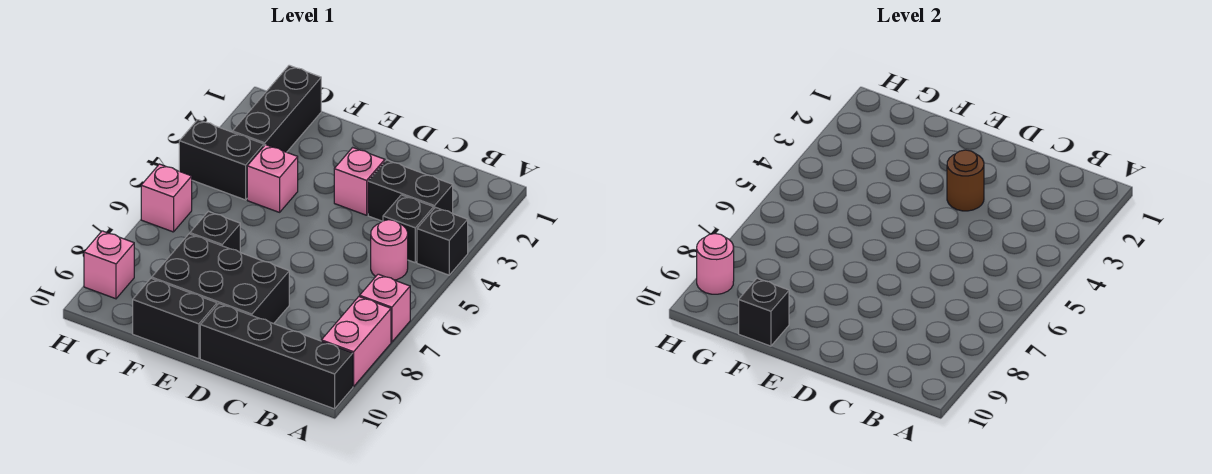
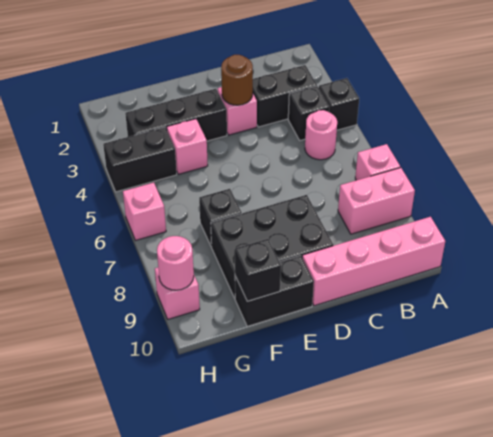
pink 1x2 brick [321,297,391,387] -> pink 1x2 brick turned to [338,168,415,234]
black 1x4 brick [200,304,353,409] -> pink 1x4 brick [302,217,445,306]
black 1x3 brick [232,65,321,152] -> black 1x3 brick turned to [125,89,227,141]

